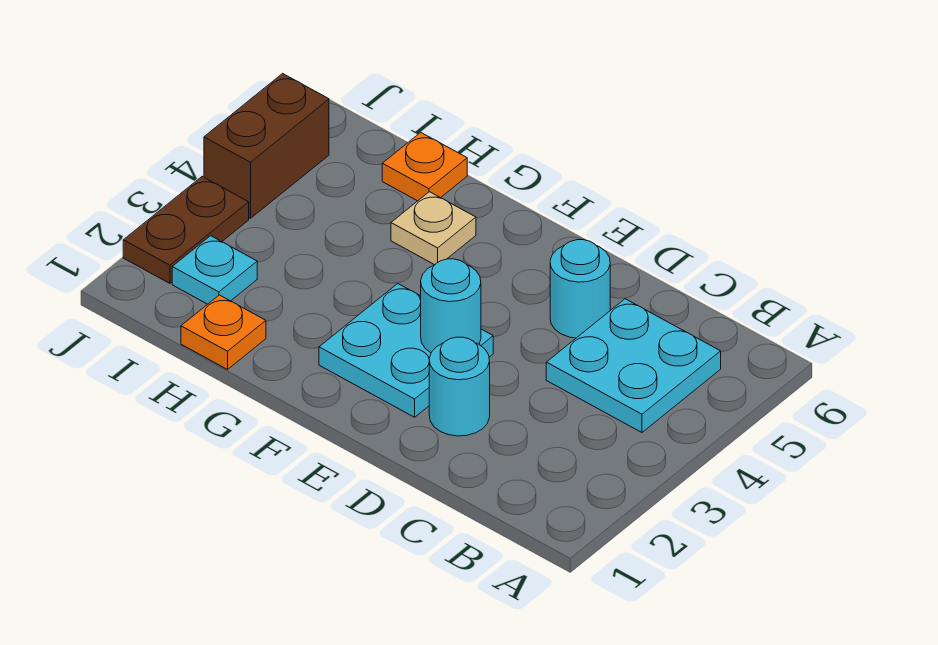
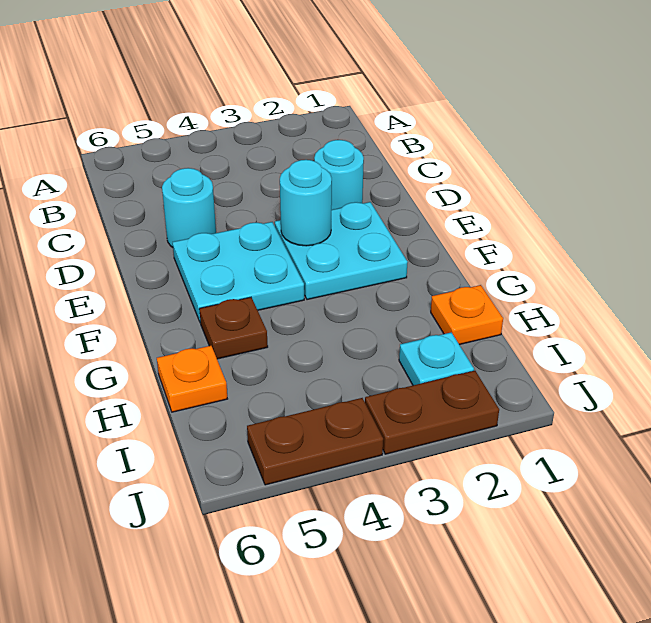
cyan 2x2 plate [546,299,721,433] -> cyan 2x2 plate moved to [173,222,304,323]
tan 1x1 plate [391,192,476,265] -> brown 1x1 plate [199,297,268,359]
brown 1x2 brick [204,74,329,218] -> brown 1x2 plate [247,398,383,485]

